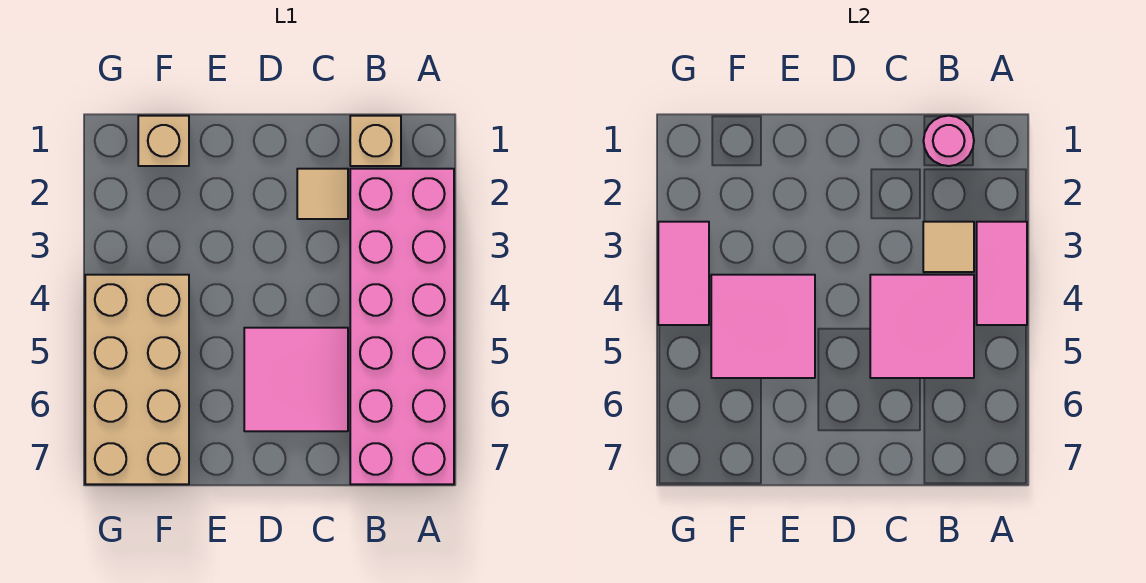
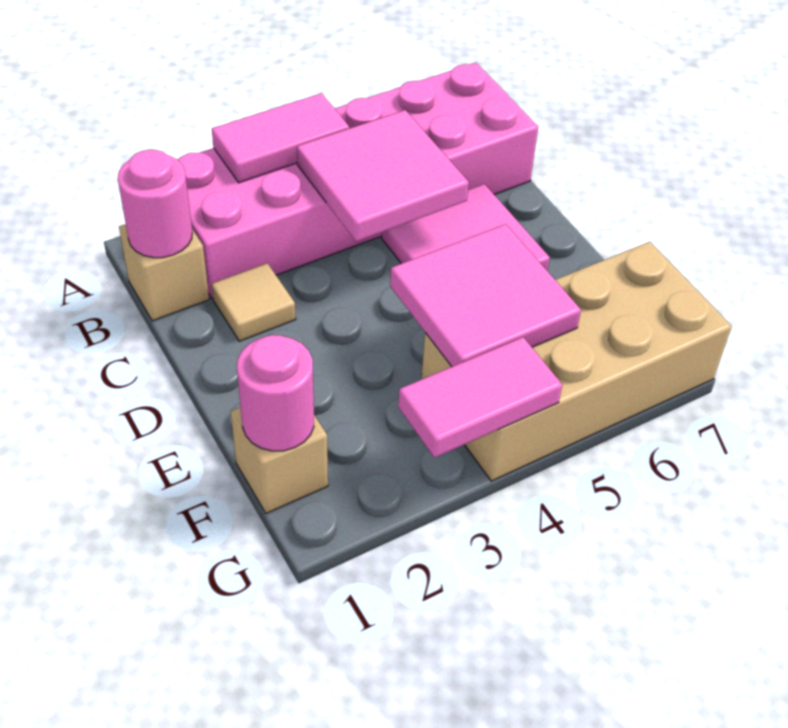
tan 1x1 tile [923,222,974,272] -> none
none -> pink 1x1 round brick [237,335,314,451]

